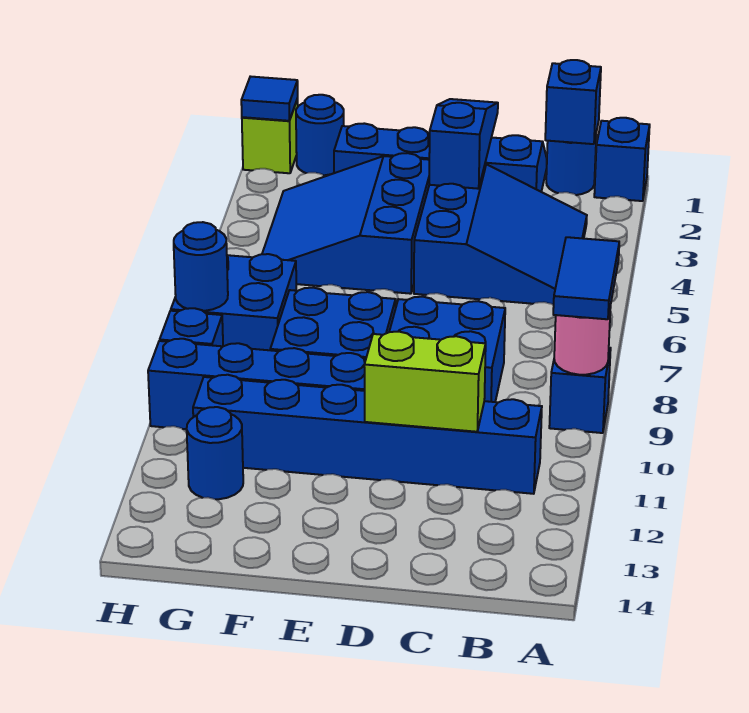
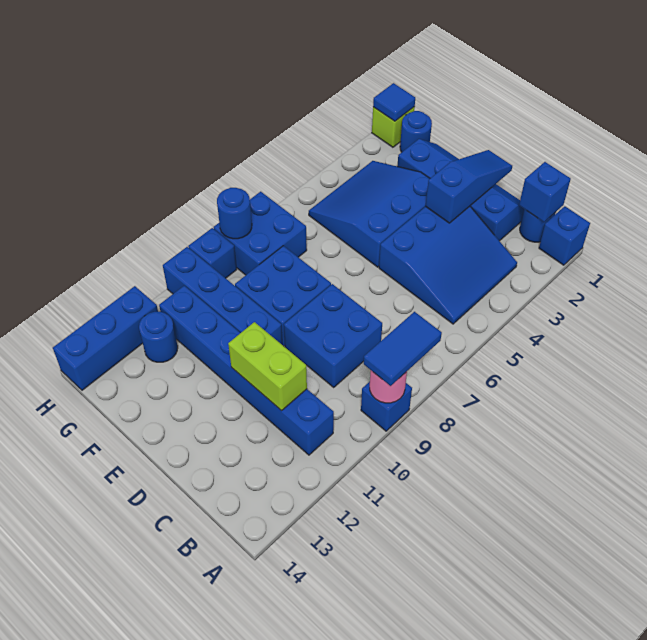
none -> blue 1x3 brick [53,286,158,390]

